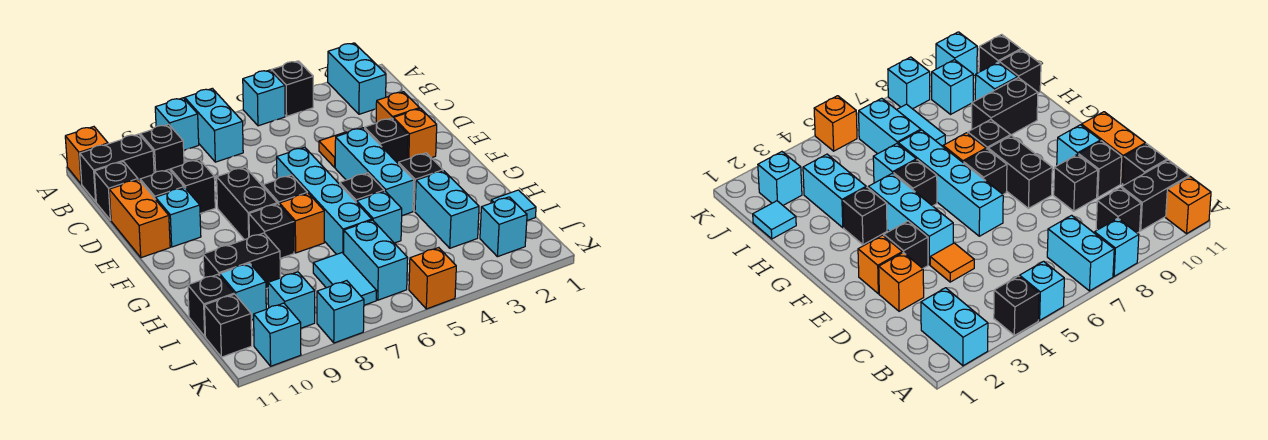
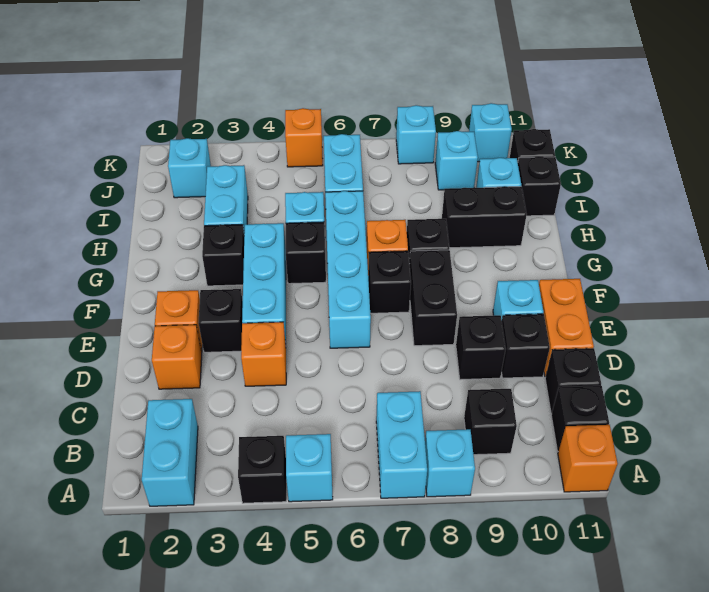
black 1x2 brick [80,134,154,202] -> black 1x1 brick [551,386,609,451]
orange 1x1 tile [319,132,347,167] -> orange 1x1 brick [241,322,286,386]
cyan 1x1 tile [491,190,536,221] -> none
cyan 1x2 tile [313,253,377,305] -> none

